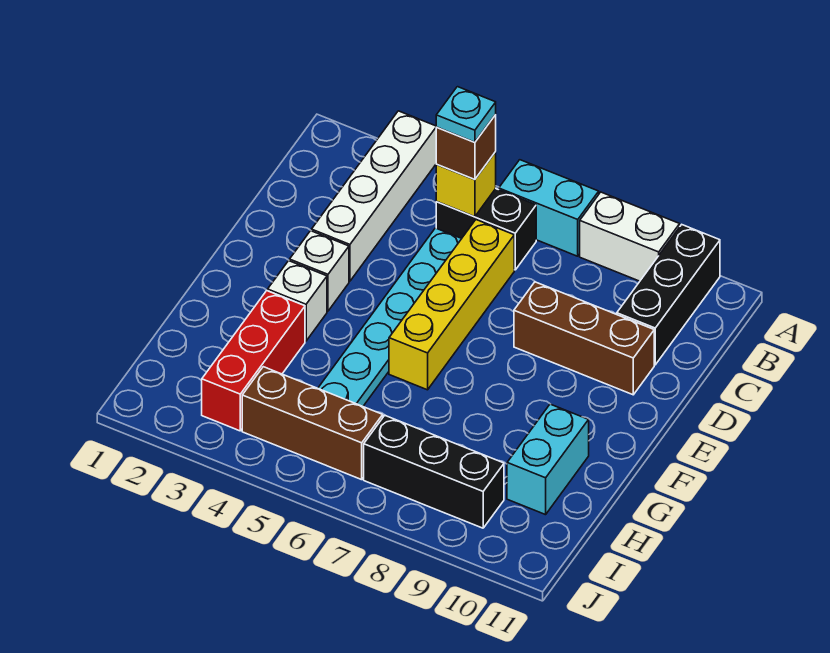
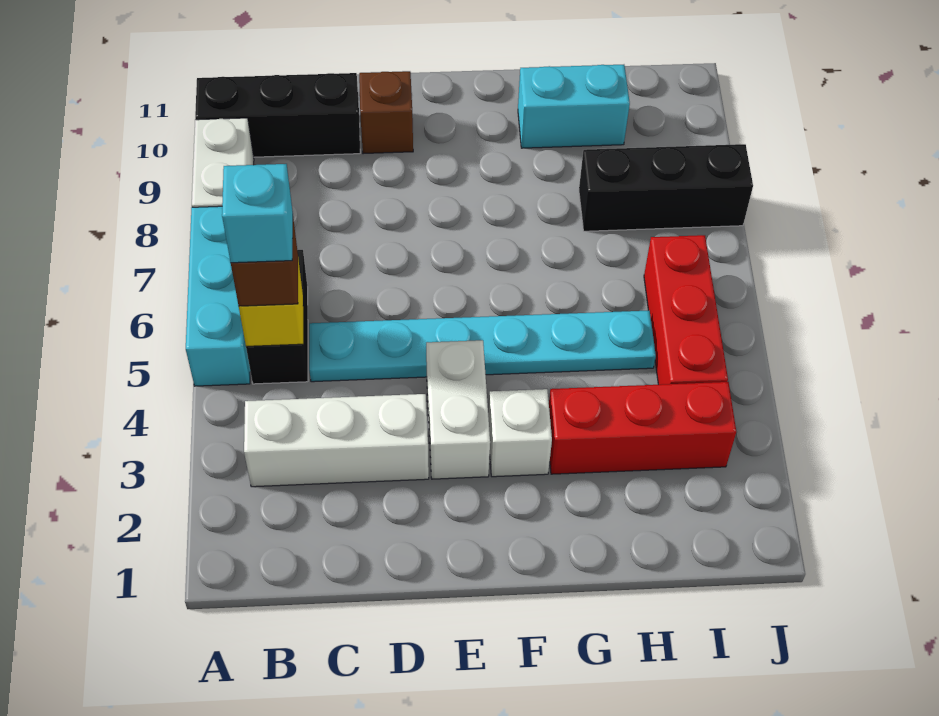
white 1x4 brick [312,111,436,281] -> white 1x3 brick [244,394,429,487]
cyan 1x2 brick [499,160,599,256] -> cyan 1x3 brick [186,206,250,386]
cyan 1x1 plate [436,87,496,142] -> cyan 1x1 brick [222,164,293,263]
yellow 1x4 brick [389,220,514,390] -> none
brown 1x3 brick [514,282,654,395] -> brown 1x1 brick [359,71,413,154]
white 1x1 brick [290,231,349,311] -> white 1x2 brick [426,340,490,479]
brown 1x3 brick [242,367,383,480] -> red 1x3 brick [644,235,728,385]
black 1x3 brick [364,416,504,528] -> black 1x3 brick turned to [579,144,753,231]

